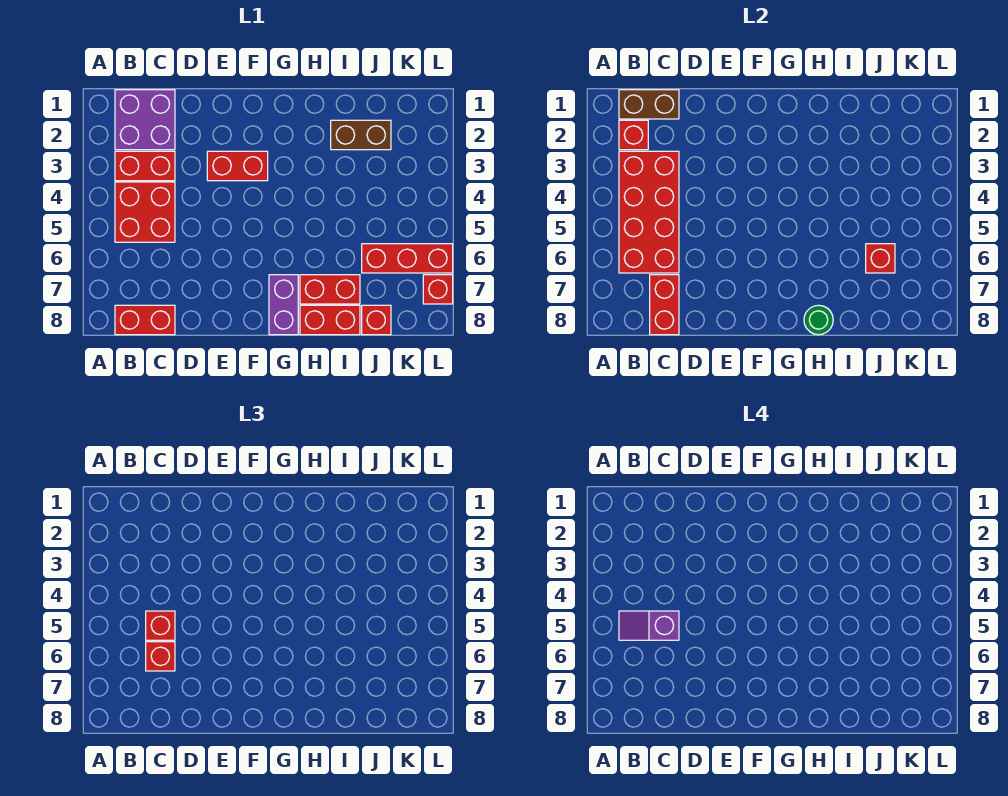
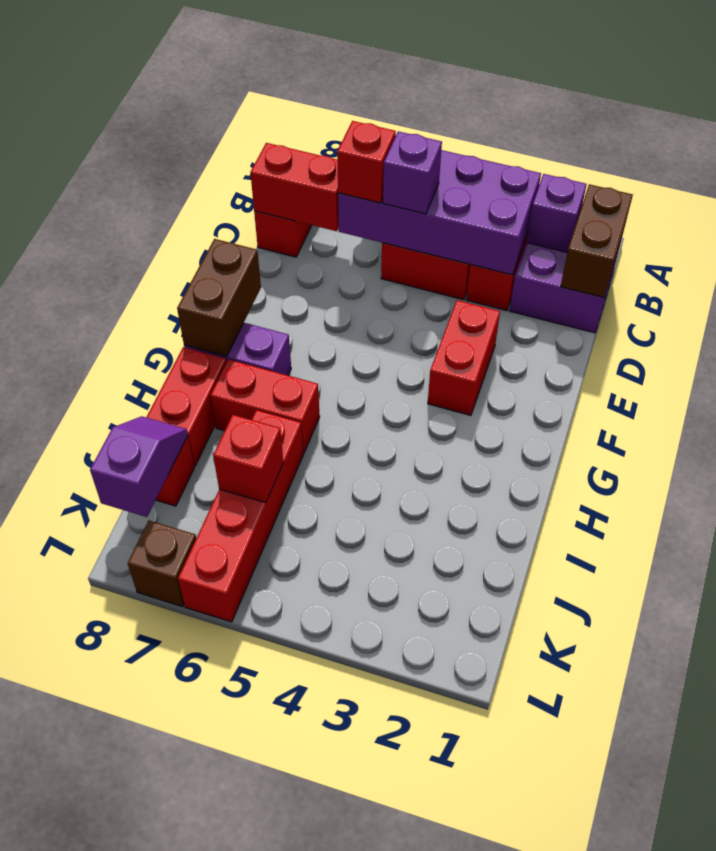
red 1x1 brick [619,120,648,150] -> purple 1x1 brick [526,174,587,252]
red 2x4 brick [619,151,679,273] -> purple 2x4 brick [338,150,541,275]
purple 1x2 slope [619,611,679,640] -> purple 1x2 slope moved to [90,416,188,517]
red 1x1 brick [146,611,175,640] -> purple 1x1 brick [383,131,442,214]
red 1x2 brick [300,275,360,304] -> red 1x2 brick turned to [211,359,320,453]
green 1x1 round brick [804,305,833,335] -> none
brown 1x2 brick [331,120,391,150] -> brown 1x2 brick moved to [177,239,261,356]
red 1x3 brick [362,244,453,273] -> red 1x4 brick [178,410,303,622]
red 1x1 brick [423,275,453,304] -> brown 1x1 brick [128,521,196,607]

